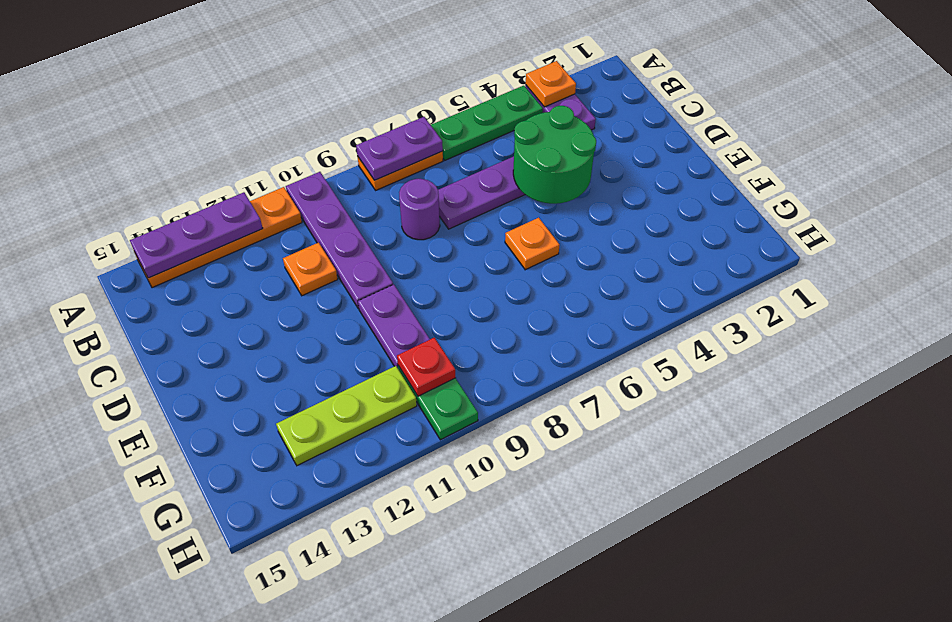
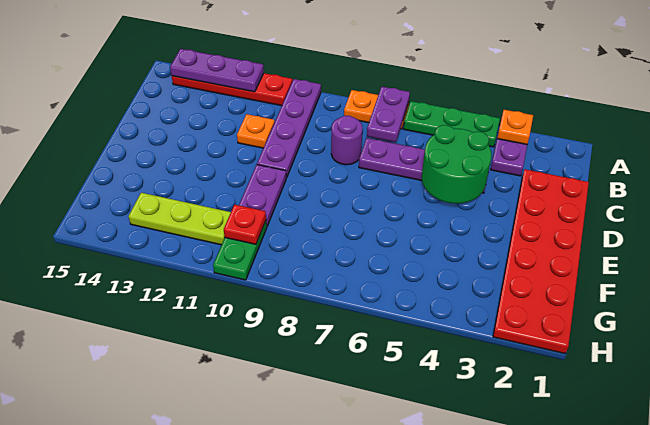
purple 1x2 plate [356,117,443,180] -> purple 1x2 plate turned to [367,87,410,142]
orange 1x4 plate [135,187,302,288] -> red 1x4 plate [172,73,292,106]
none -> red 2x6 plate [493,169,589,354]
orange 1x1 plate [505,218,559,270] -> none

